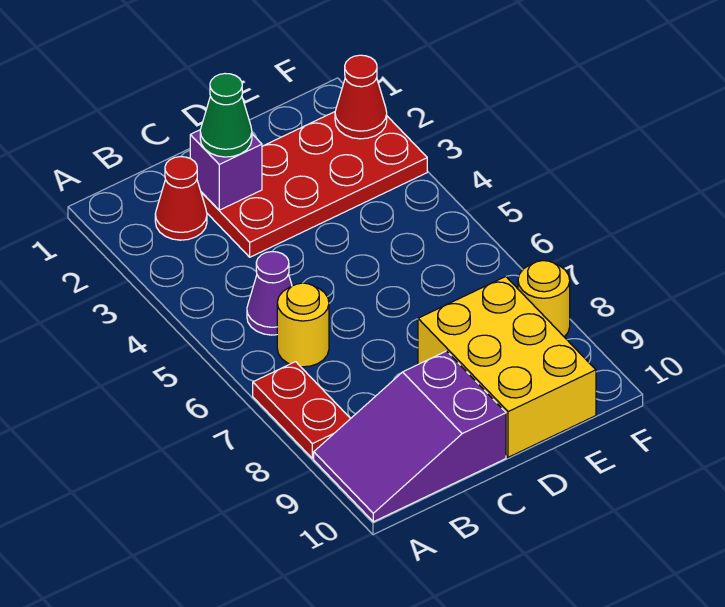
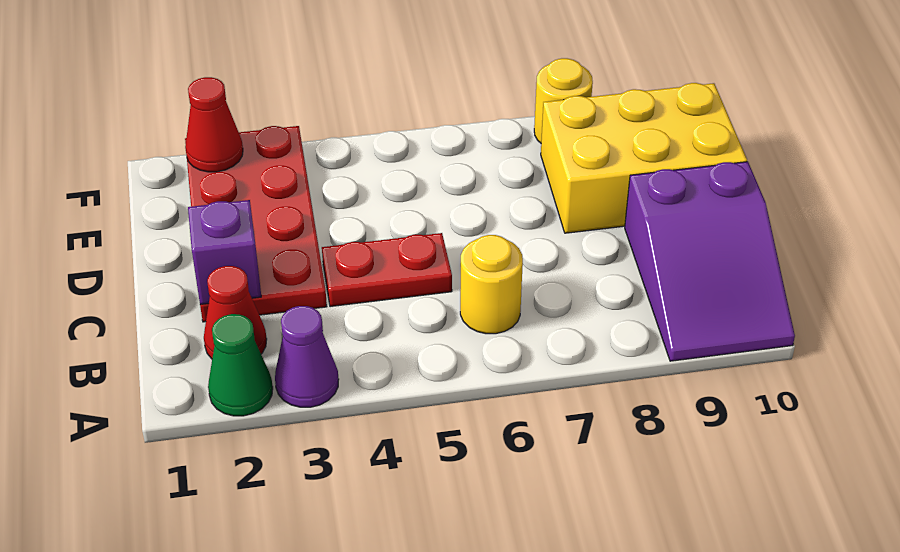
red 1x2 plate [253,362,350,458] -> red 1x2 plate moved to [322,233,452,307]
purple 1x1 cone [247,252,292,335] -> purple 1x1 cone moved to [275,306,339,407]
green 1x1 cone [200,74,252,157] -> green 1x1 cone moved to [208,314,273,416]

